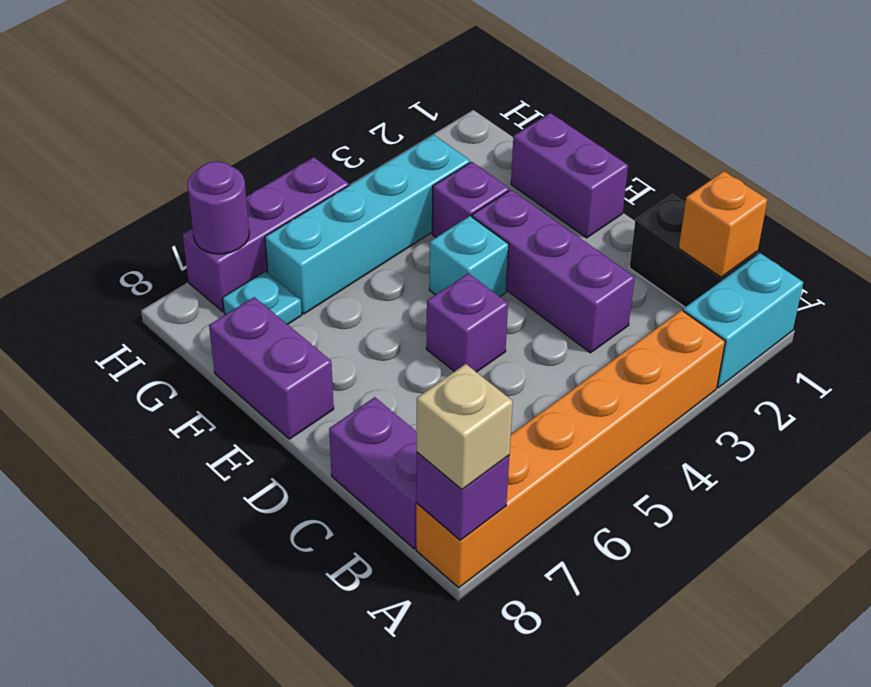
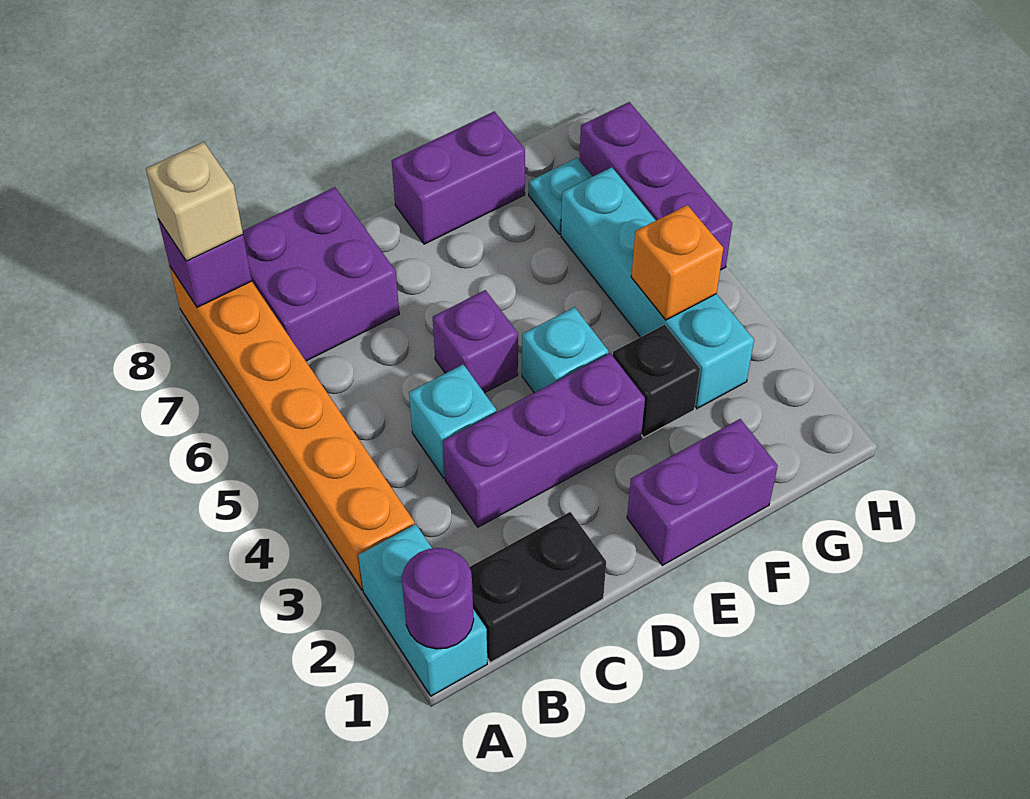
orange 1x1 brick [679,171,767,277] -> orange 1x1 brick moved to [631,205,723,320]
purple 1x2 brick [329,397,417,549] -> purple 2x2 brick [243,187,399,361]
none -> cyan 1x1 brick [409,364,496,478]
purple 1x1 brick [432,162,509,237] -> black 1x1 brick [613,325,700,437]
purple 1x1 round brick [187,161,249,254] -> purple 1x1 round brick moved to [402,548,474,649]

